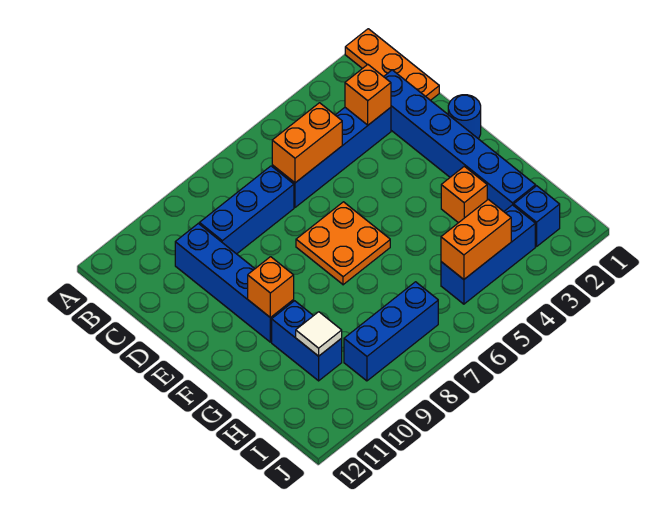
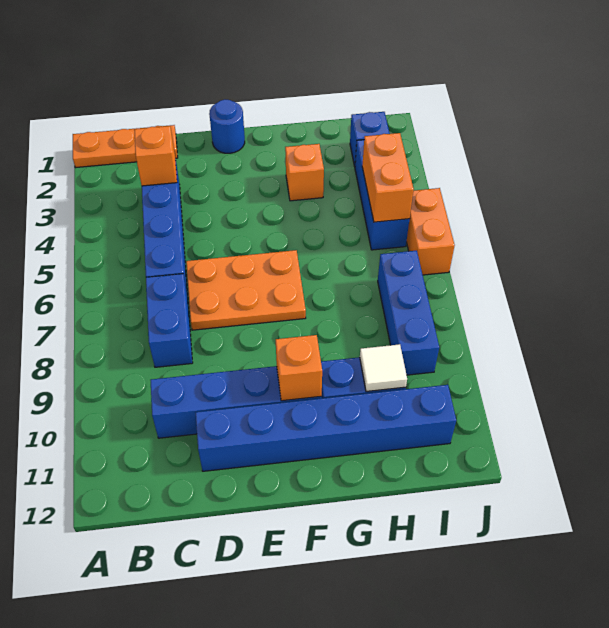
blue 1x6 brick [384,70,536,211] -> blue 1x6 brick moved to [195,385,456,471]
orange 1x2 brick [272,103,342,183] -> orange 1x2 brick moved to [407,188,455,275]
blue 1x3 brick [199,166,294,254] -> blue 1x2 brick [146,274,193,367]
orange 2x2 plate [296,202,390,285] -> orange 2x3 plate [186,250,306,330]

